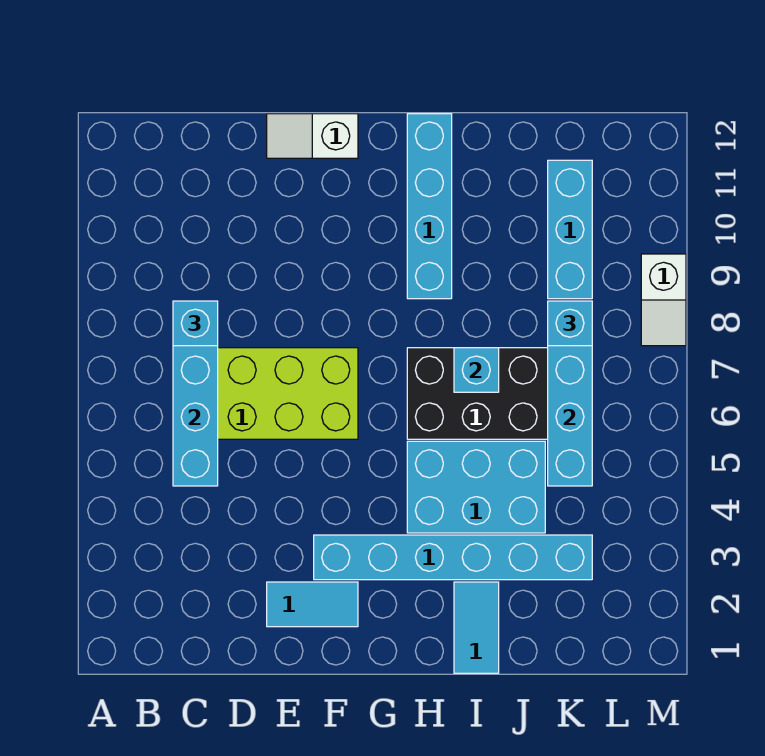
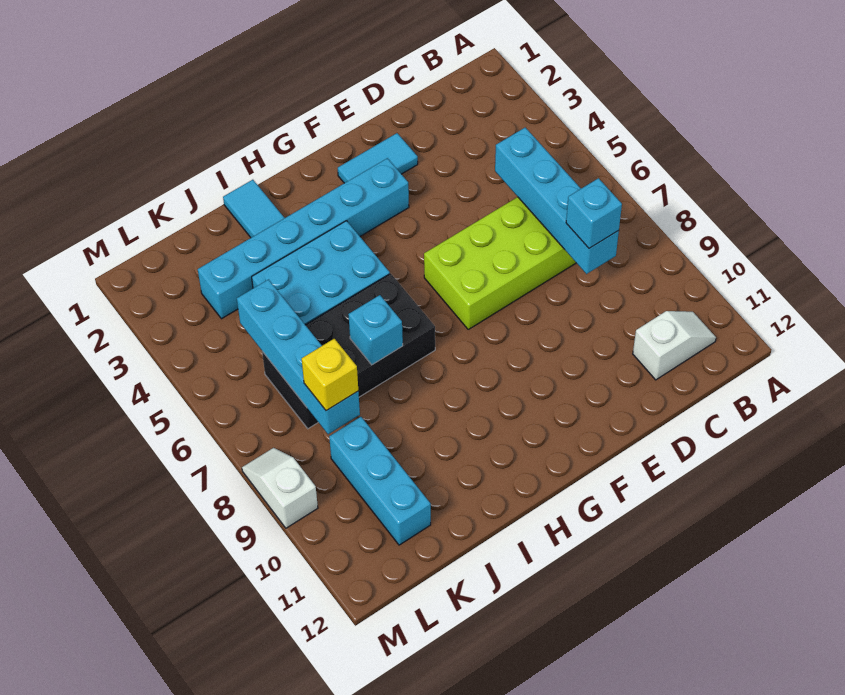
white 1x2 slope [267,114,358,158] -> white 1x2 slope moved to [633,311,716,380]
cyan 1x4 brick [407,114,452,299] -> none
cyan 1x1 brick [548,301,592,346] -> yellow 1x1 brick [302,339,358,411]

